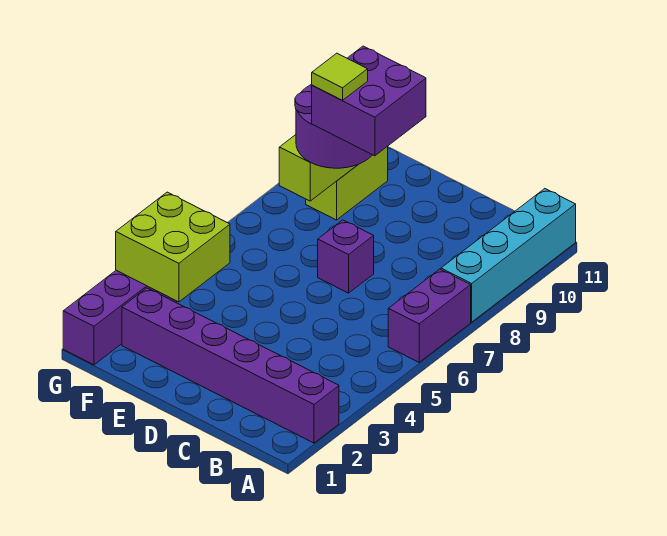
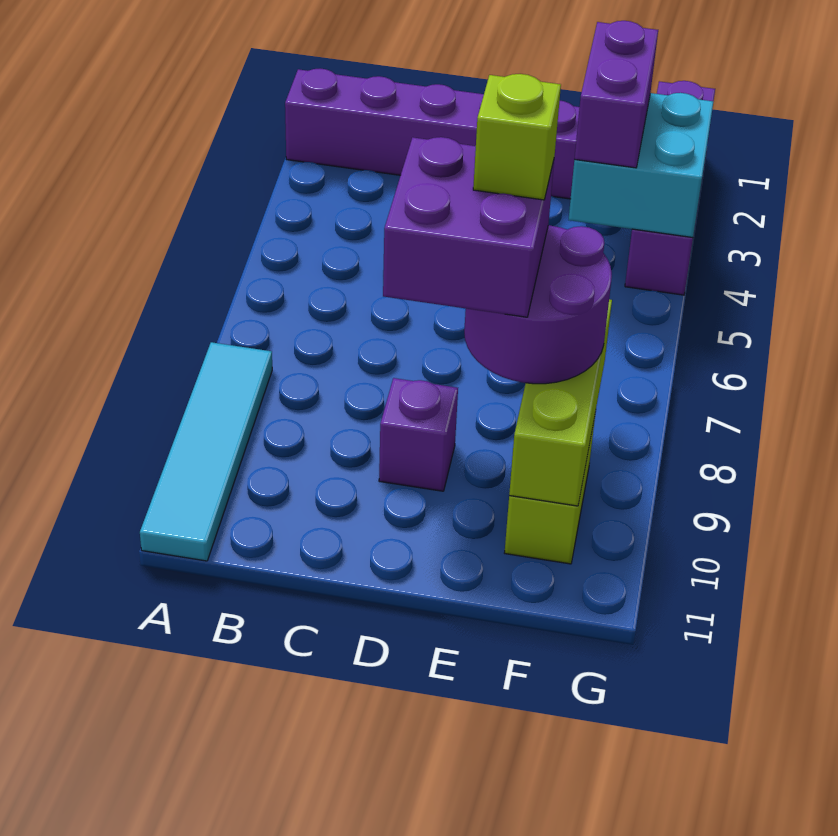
purple 1x2 brick [388,269,471,362] -> purple 1x2 brick moved to [575,21,658,168]
cyan 1x4 brick [441,189,576,322] -> cyan 1x4 tile [140,342,272,561]
purple 1x1 brick [318,220,374,293] -> purple 1x1 brick moved to [379,378,458,491]
lime 1x1 tile [312,53,368,100] -> lime 1x1 brick [473,74,561,200]
lime 2x2 brick [116,192,230,302] -> cyan 2x2 brick [569,93,713,238]

